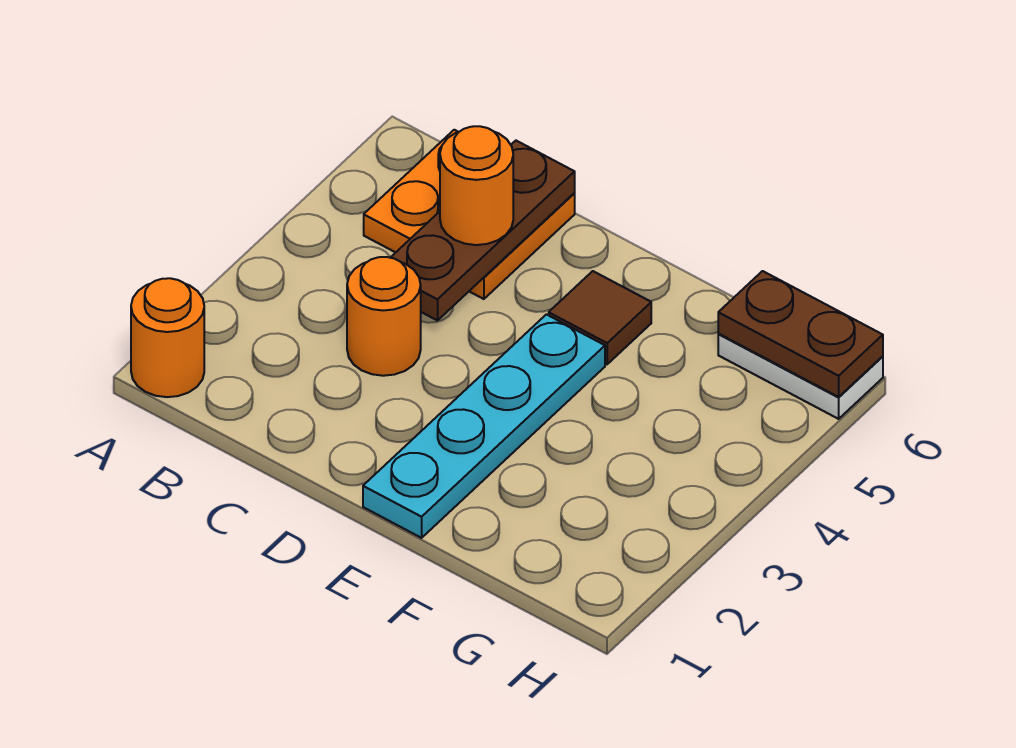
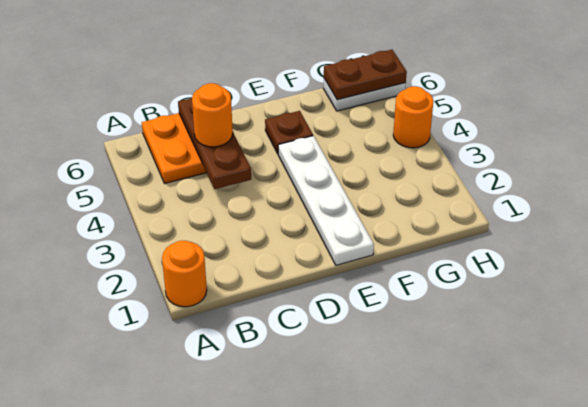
orange 1x1 round brick [347,257,421,376] -> orange 1x1 round brick moved to [393,86,433,148]
cyan 1x4 plate [363,314,605,538] -> white 1x4 plate [278,136,374,265]
brown 1x1 tile [549,271,651,364] -> brown 1x1 plate [265,111,313,154]

